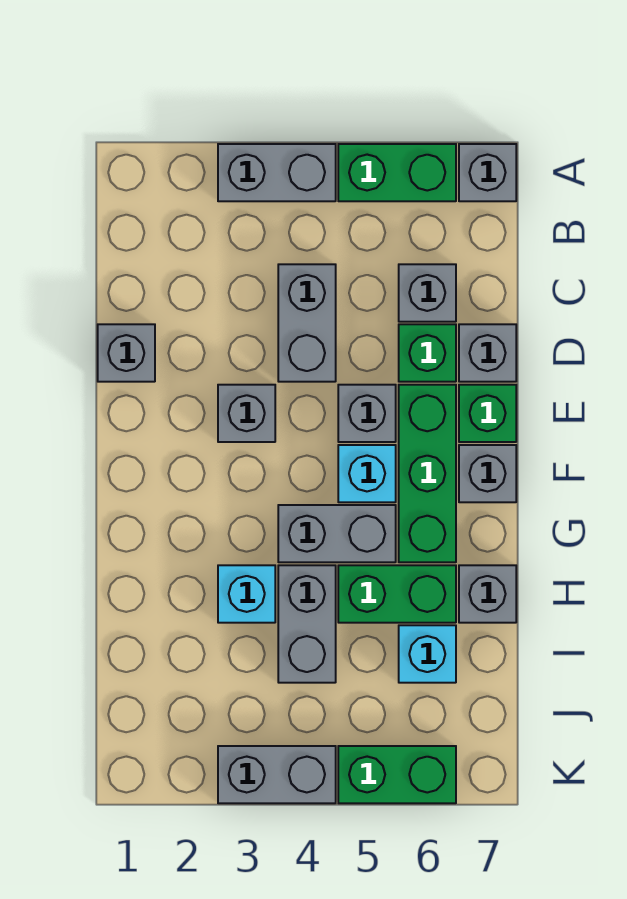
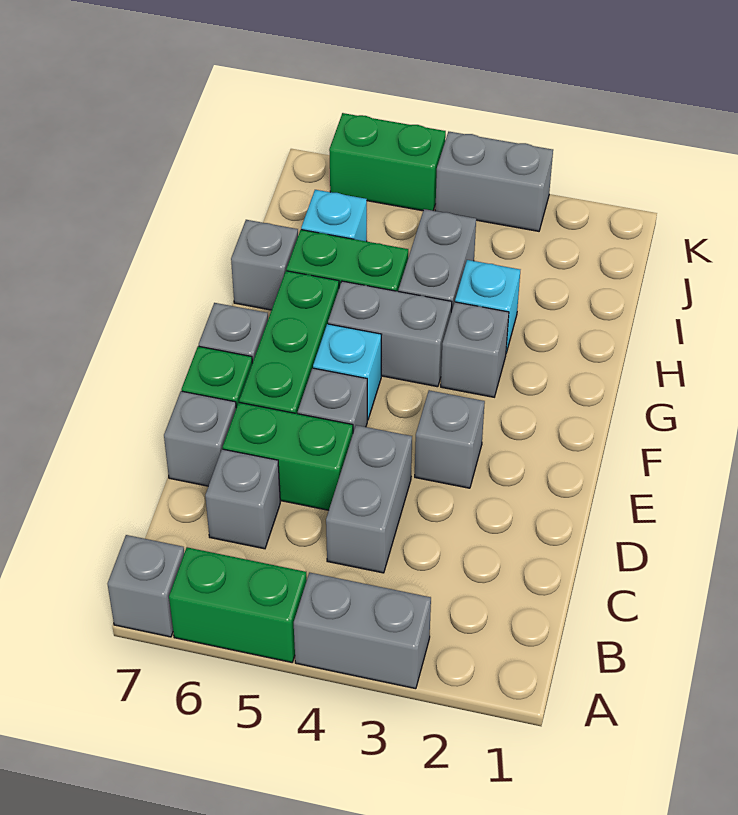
grey 1x1 brick [98,324,155,382] -> grey 1x1 brick moved to [441,302,509,397]
green 1x1 brick [399,324,456,382] -> green 1x2 brick [223,403,353,510]

